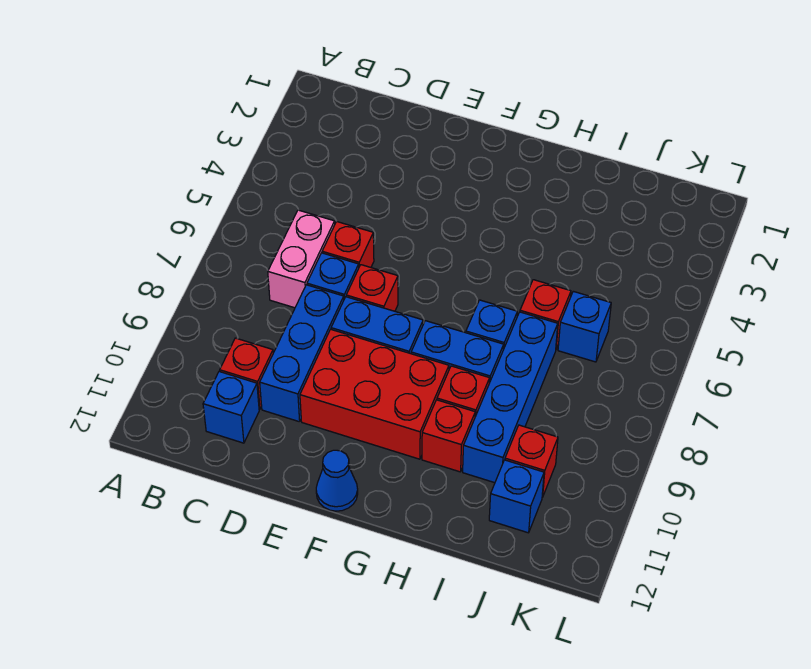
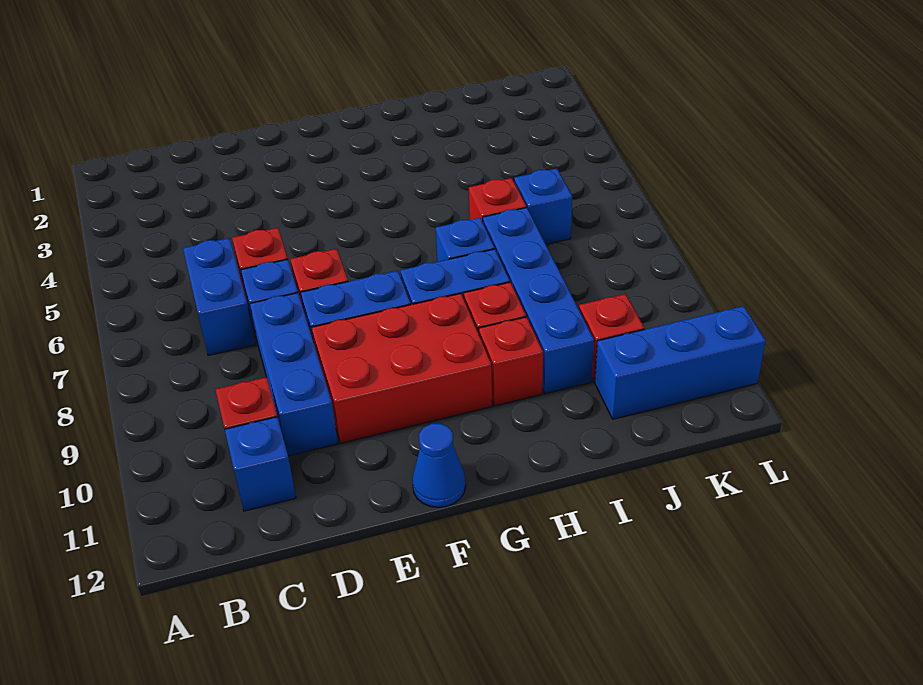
pink 1x2 brick [268,210,335,308] -> blue 1x2 brick [183,238,255,355]
blue 1x1 brick [489,460,544,533] -> blue 1x3 brick [595,306,766,419]

